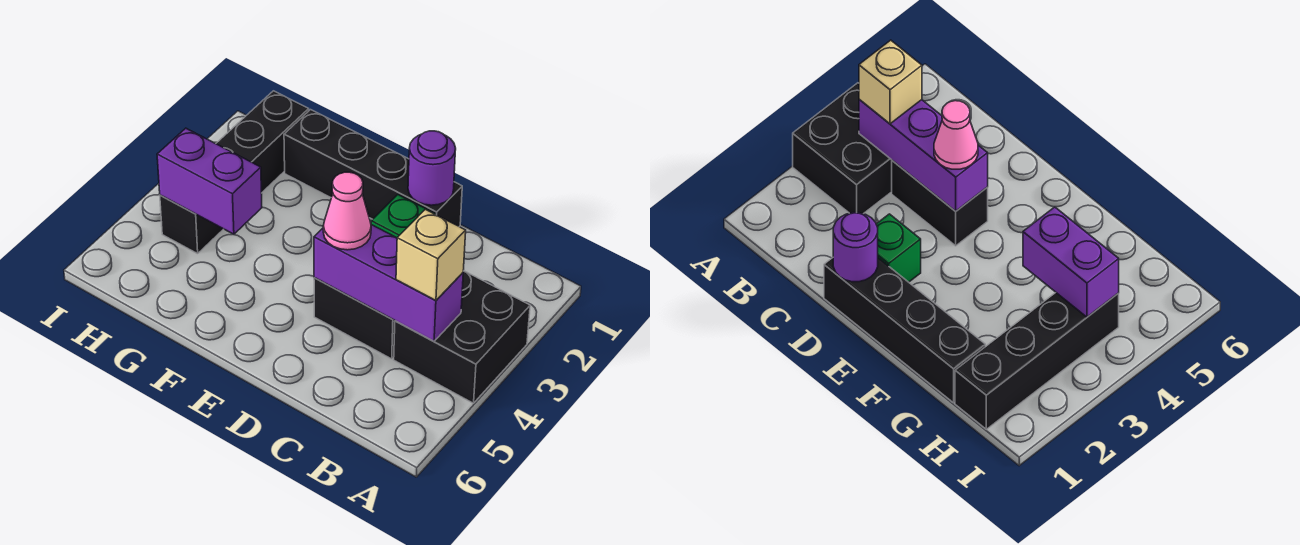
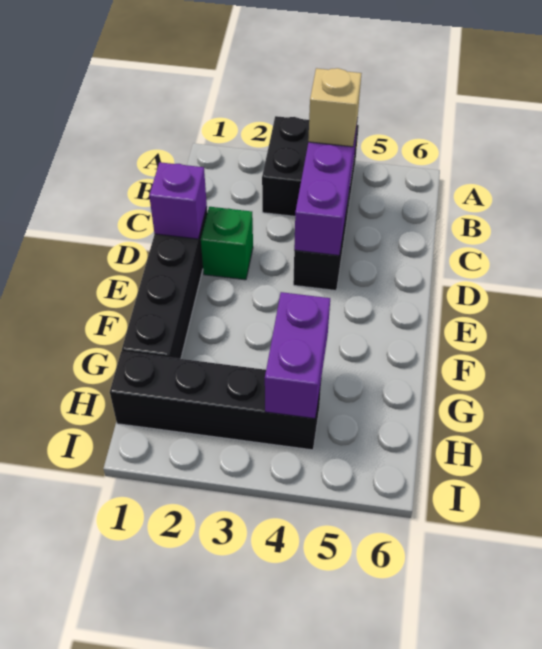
purple 1x1 round brick [408,131,456,205] -> purple 1x1 brick [149,162,207,239]
pink 1x1 cone [323,172,371,250] -> none

